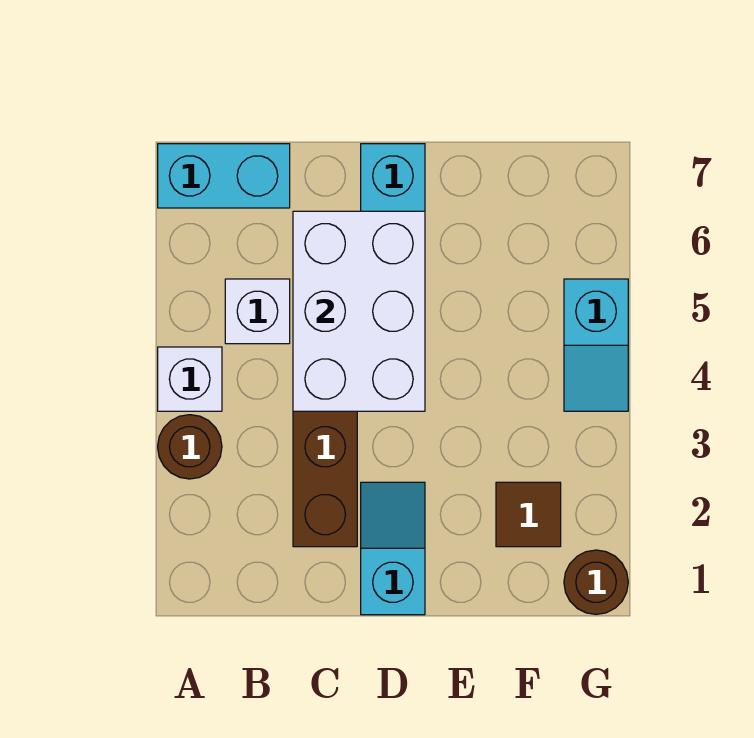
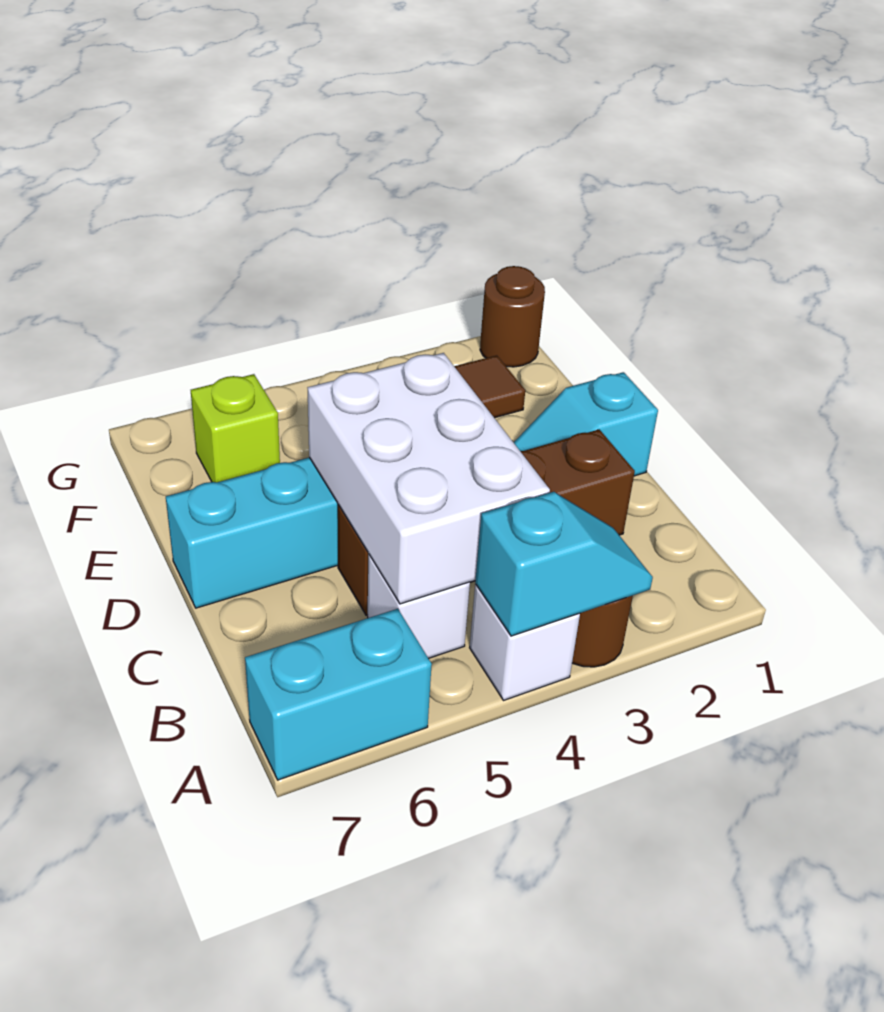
cyan 1x2 brick [158,144,290,208] -> cyan 1x2 brick turned to [245,609,432,780]
white 2x3 brick [293,211,425,411] -> white 2x3 brick turned to [308,353,550,604]
none -> lime 1x1 brick [191,374,280,482]
cyan 1x2 slope [564,279,628,411] -> cyan 1x2 slope moved to [475,492,653,636]

